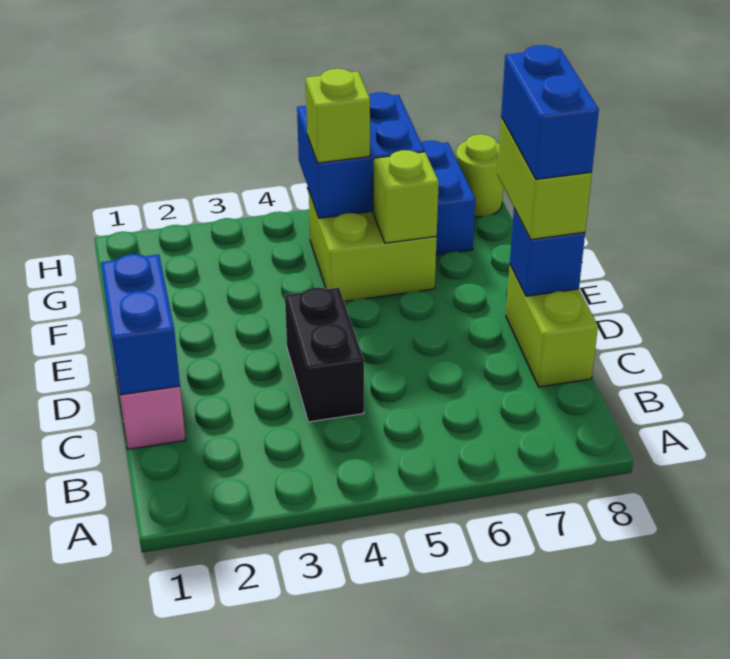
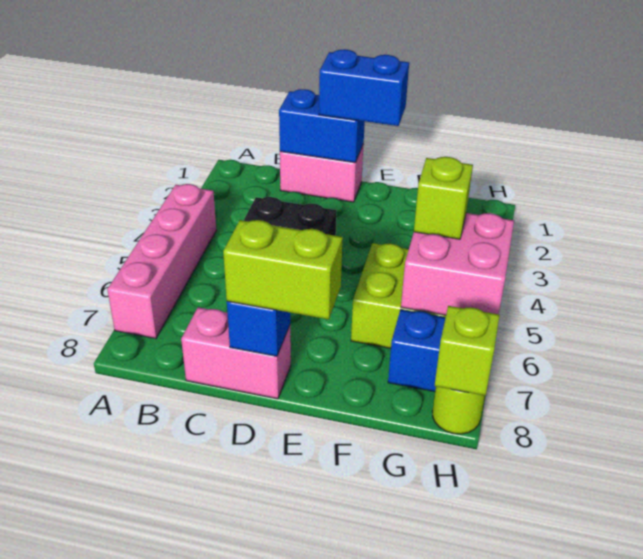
none -> pink 1x4 brick [107,184,216,339]
lime 1x2 brick [506,265,598,387] -> pink 1x2 brick [181,307,291,399]
blue 1x2 brick [501,45,599,179] -> blue 1x2 brick moved to [319,49,409,126]
lime 1x1 brick [373,150,439,243] -> lime 1x1 brick moved to [435,306,500,396]
blue 2x2 brick [297,92,425,218] -> pink 2x2 brick [401,213,514,315]

